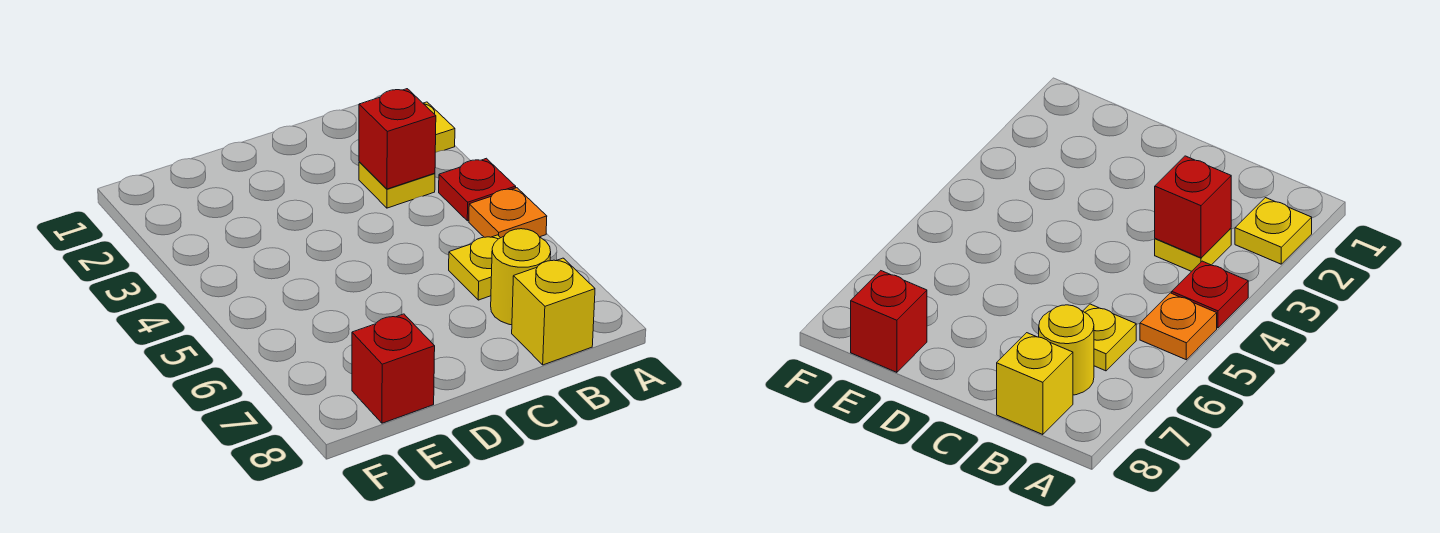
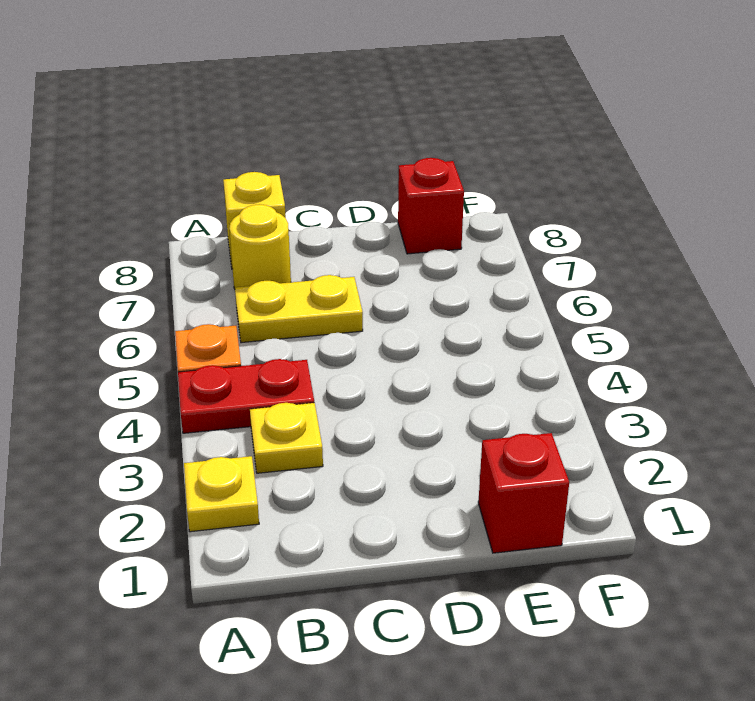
red 1x1 plate [439,158,516,221] -> red 1x2 plate [178,359,314,433]
red 1x1 brick [359,89,436,189] -> red 1x1 brick moved to [478,433,569,553]
yellow 1x1 plate [449,235,500,300] -> yellow 1x2 plate [235,275,363,343]

